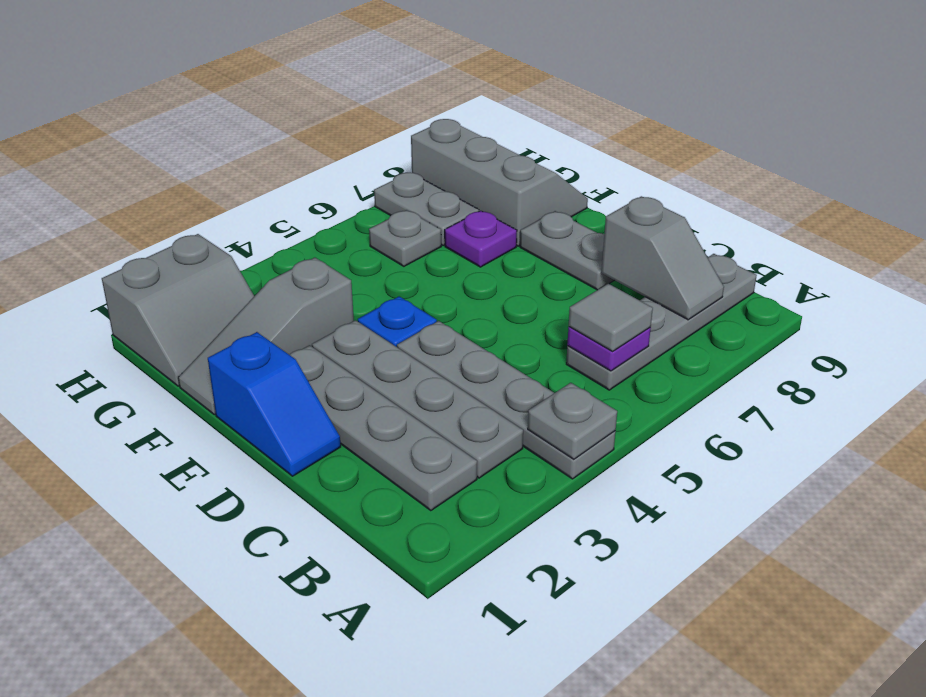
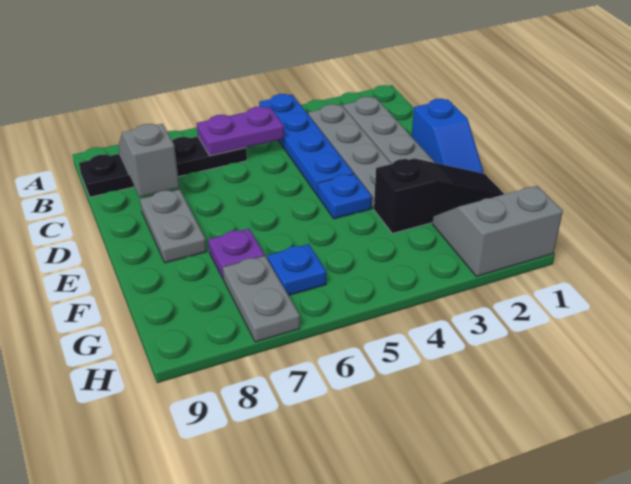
grey 1x4 plate [397,321,615,479] -> blue 1x4 plate [259,94,354,195]
grey 1x1 plate [528,383,617,459] -> none
grey 1x4 plate [566,254,757,390] -> black 1x4 plate [79,137,247,197]
purple 1x1 plate [567,327,651,371] -> purple 1x2 plate [197,107,284,156]
grey 1x1 tile [569,284,653,351] -> none
blue 1x2 slope [208,332,341,476] -> blue 1x2 slope turned to [412,99,484,173]
grey 1x3 slope [178,258,354,415] -> black 1x3 slope [374,158,504,234]
grey 2x3 slope [411,119,588,246] -> none
grey 1x1 plate [369,210,441,266] -> blue 1x1 plate [267,244,326,295]

